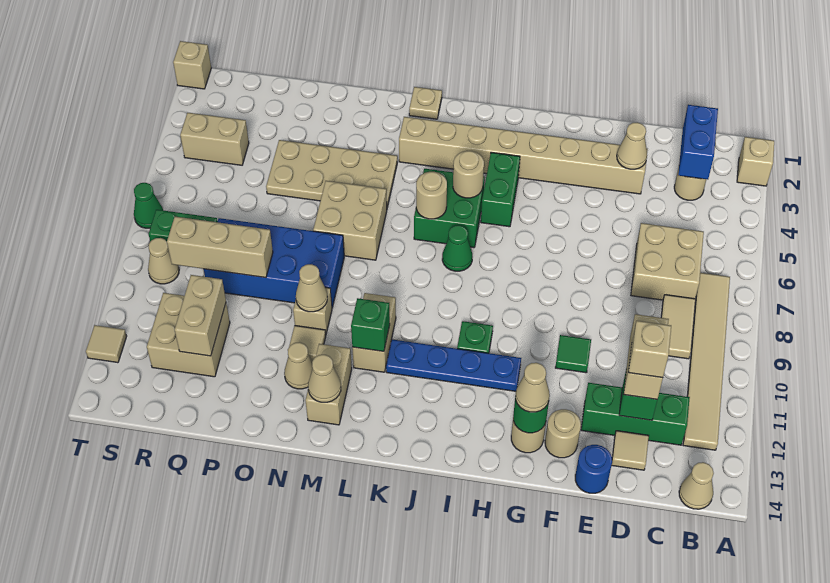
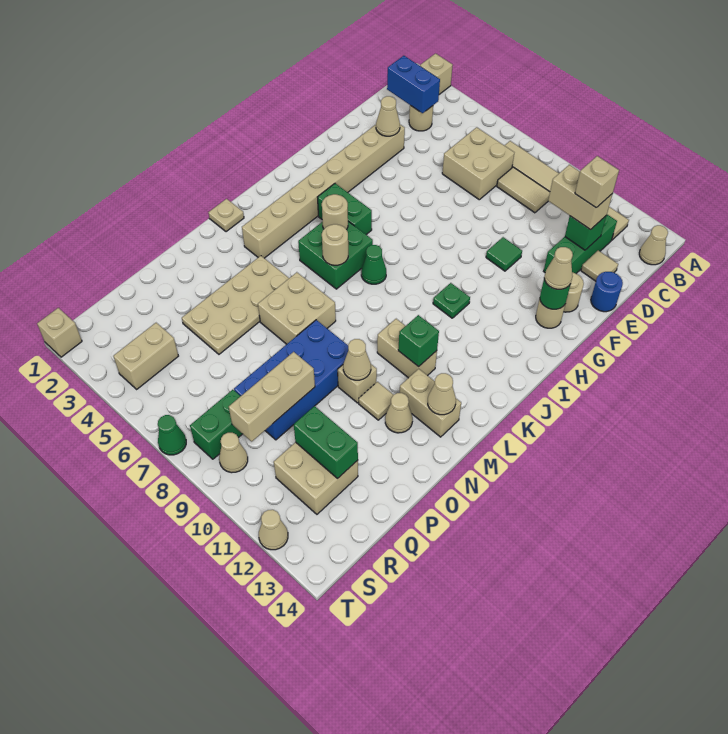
blue 1x4 plate [386,339,521,391] -> none
tan 1x2 brick [175,275,226,356] -> green 1x2 brick [294,406,358,478]
tan 1x1 tile [86,325,127,363] -> tan 1x1 cone [259,510,288,550]

